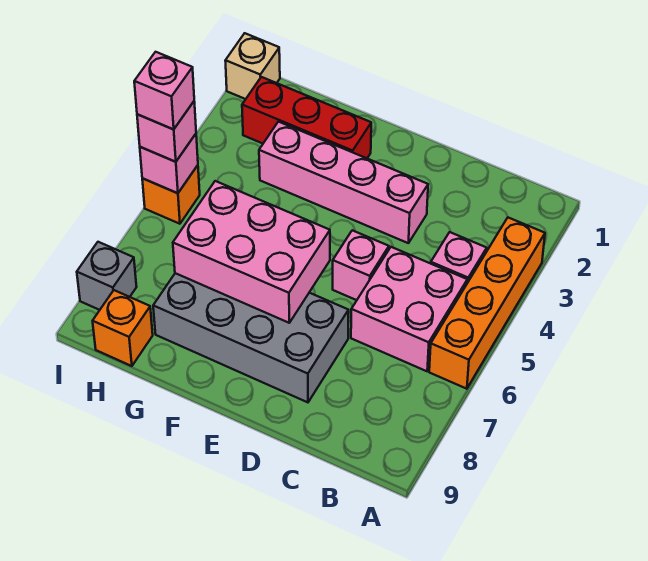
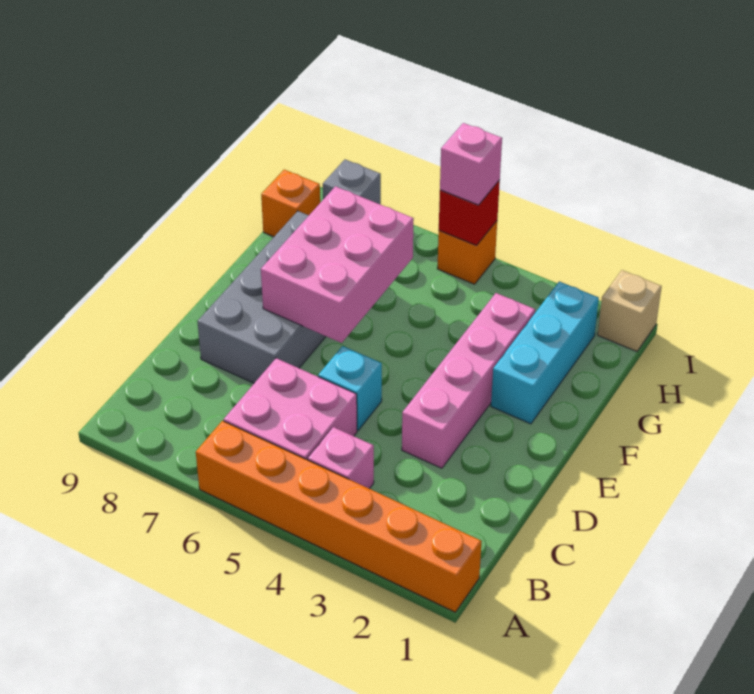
orange 1x4 brick [429,218,545,389] -> orange 1x6 brick [196,421,482,612]
pink 1x1 brick [333,230,389,300] -> cyan 1x1 brick [318,346,382,430]
red 1x3 brick [242,77,371,158] -> cyan 1x3 brick [491,281,599,424]
pink 1x1 brick [140,134,198,193] -> red 1x1 brick [439,180,500,245]
pink 1x1 brick [134,52,194,129] -> none

